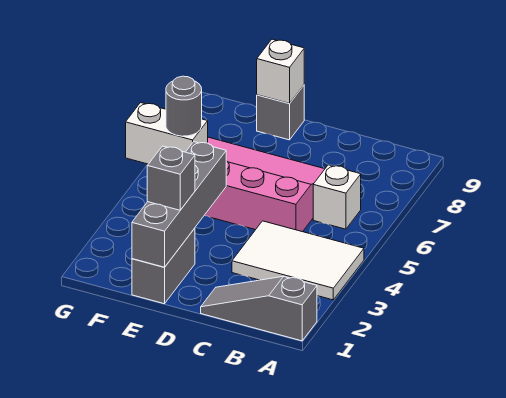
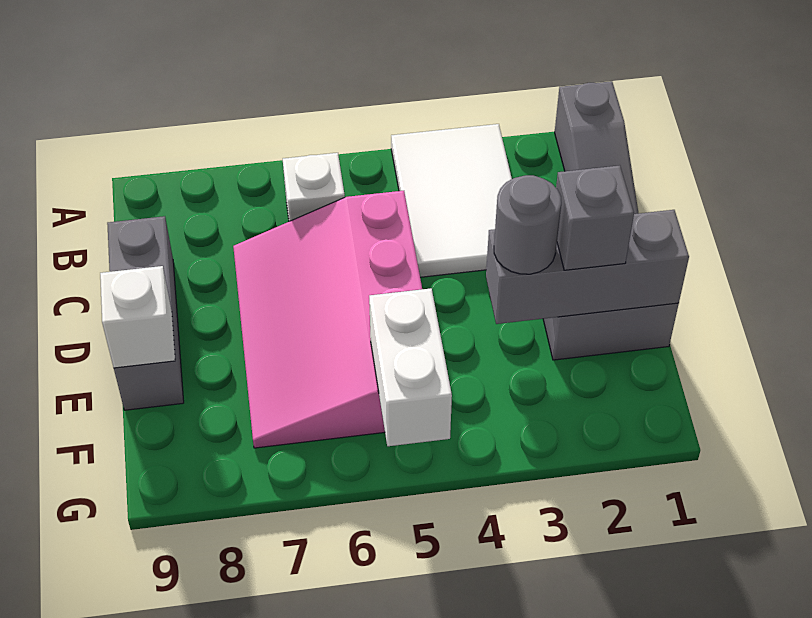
grey 1x4 brick [132,142,226,267] -> grey 1x3 brick [486,210,689,324]
grey 1x1 brick [257,85,304,140] -> grey 1x3 brick [107,216,184,410]
grey 1x1 round brick [166,76,202,136] -> grey 1x1 round brick moved to [494,175,561,274]

